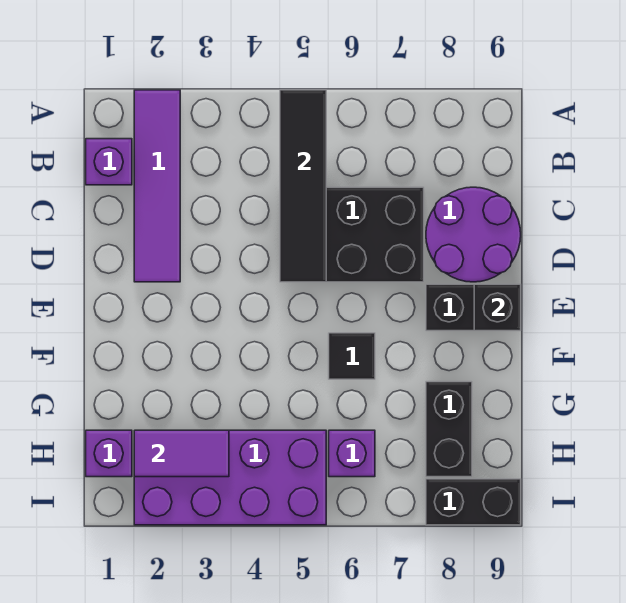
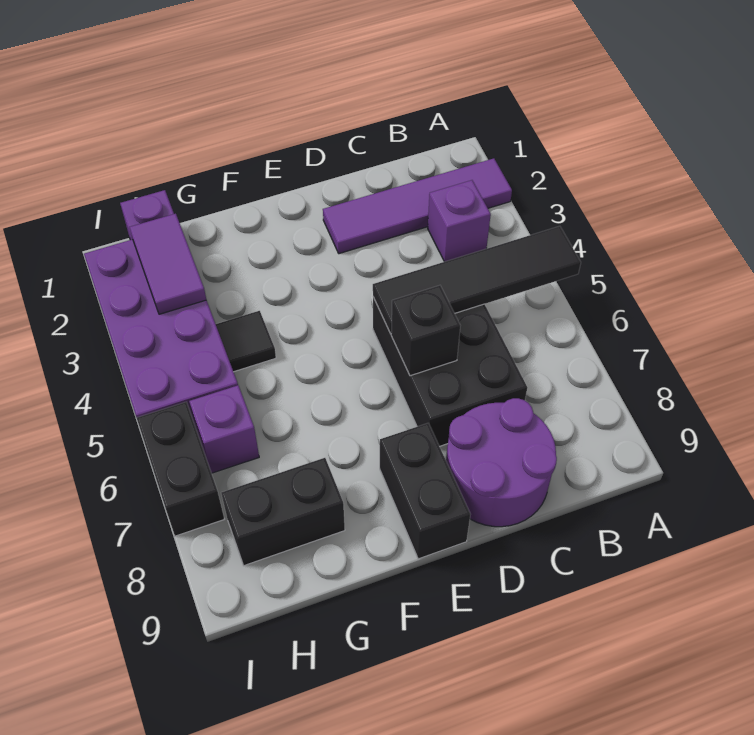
purple 1x1 brick [86,139,132,185] -> purple 1x1 brick moved to [428,180,491,262]
black 1x1 brick [474,284,521,331] -> black 1x1 brick moved to [391,285,460,376]
black 1x1 tile [329,333,375,379] -> black 1x1 tile moved to [216,311,276,372]
black 1x2 brick [426,479,521,525] -> black 1x2 brick moved to [137,402,224,536]

